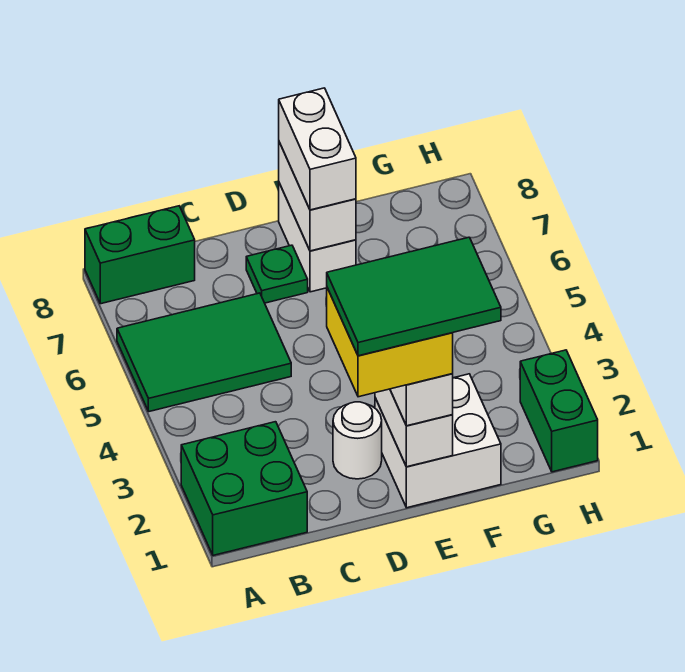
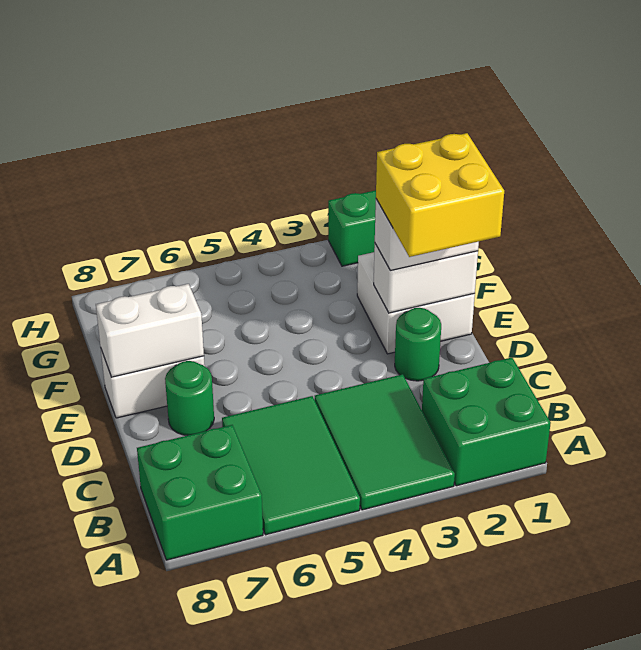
green 1x2 brick [85,206,195,304] -> green 2x2 brick [137,425,263,560]
green 2x3 tile [327,237,501,356] -> green 2x3 tile moved to [315,374,455,510]
white 1x1 round brick [333,402,382,479] -> green 1x1 round brick [395,308,441,381]
green 1x1 plate [246,245,308,303] -> green 1x1 round brick [165,361,214,436]
white 1x2 brick [279,88,356,210] -> none

